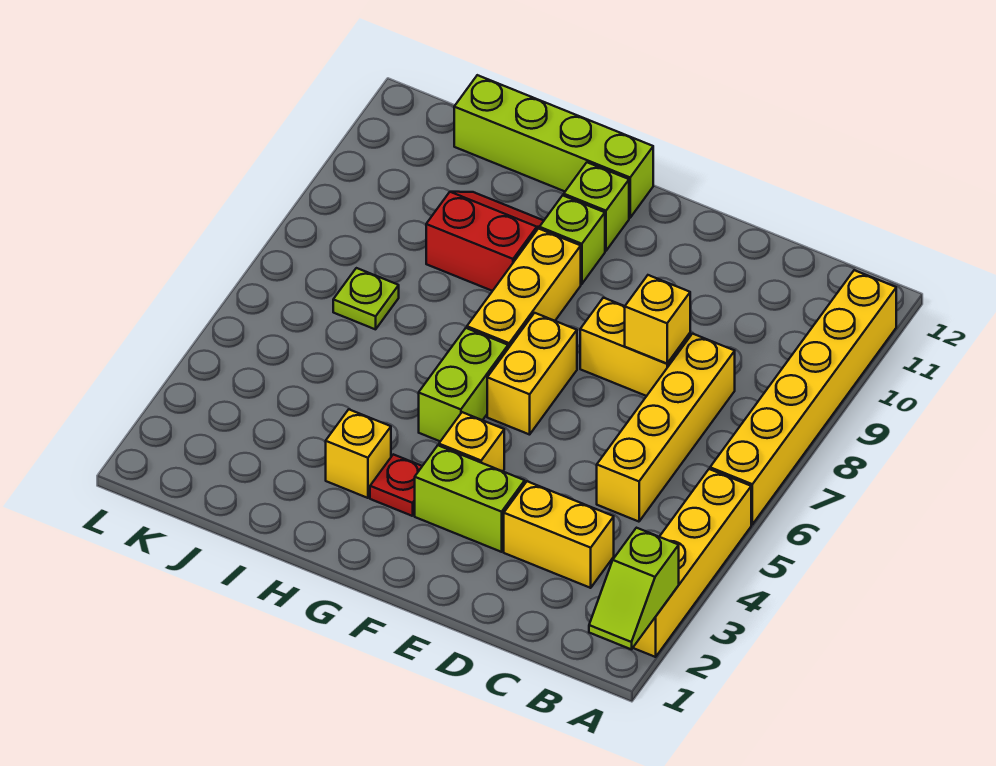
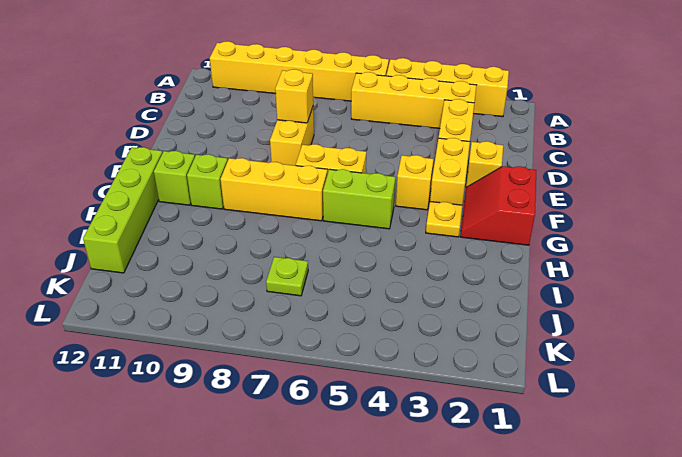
lime 1x2 slope [589,528,679,649] -> none
yellow 1x4 brick [597,334,735,522] -> yellow 1x4 brick moved to [351,72,476,128]
lime 1x2 brick [415,445,525,552] -> yellow 1x2 brick [430,138,470,205]
red 1x1 plate [370,454,422,516] -> yellow 1x1 plate [426,202,462,237]
yellow 1x1 brick [326,409,391,498] -> yellow 1x1 brick moved to [466,141,503,187]
red 2x2 slope [426,192,544,291] -> red 2x2 slope moved to [461,166,536,245]

